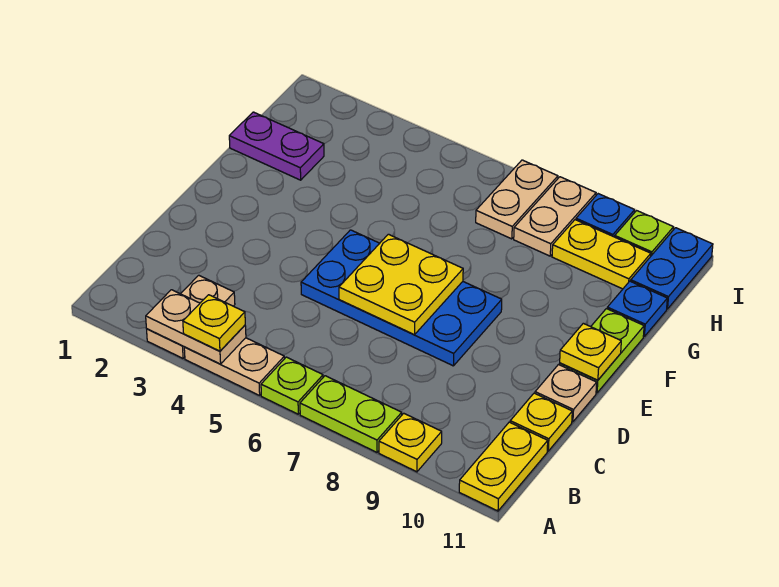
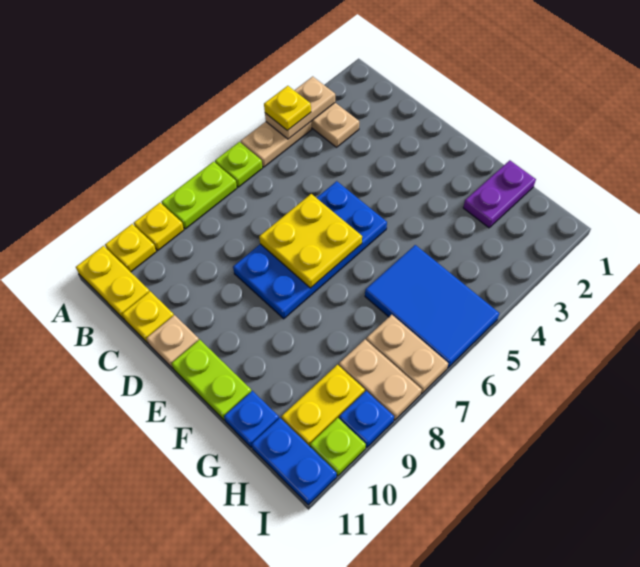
yellow 1x1 plate [560,323,621,380] -> yellow 1x1 plate moved to [105,224,156,272]
none -> blue 2x3 tile [365,245,499,368]

